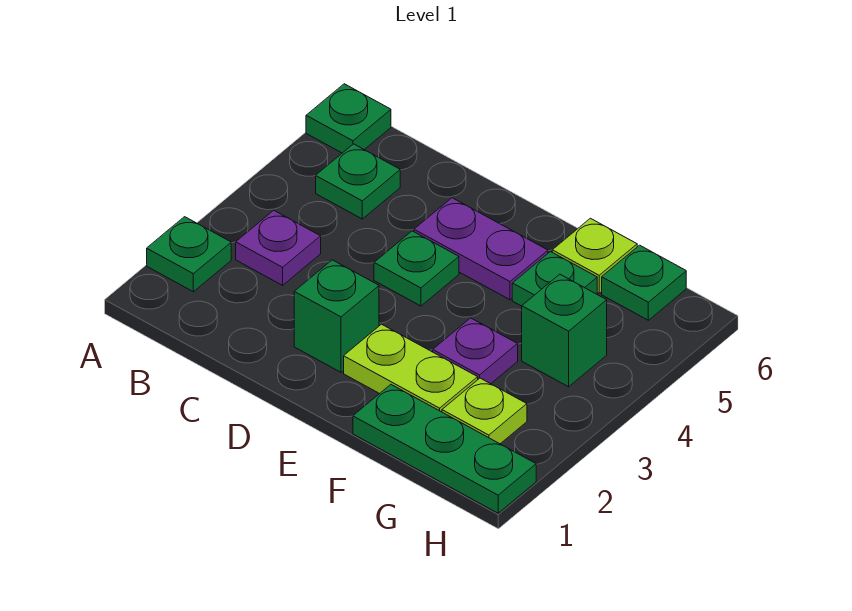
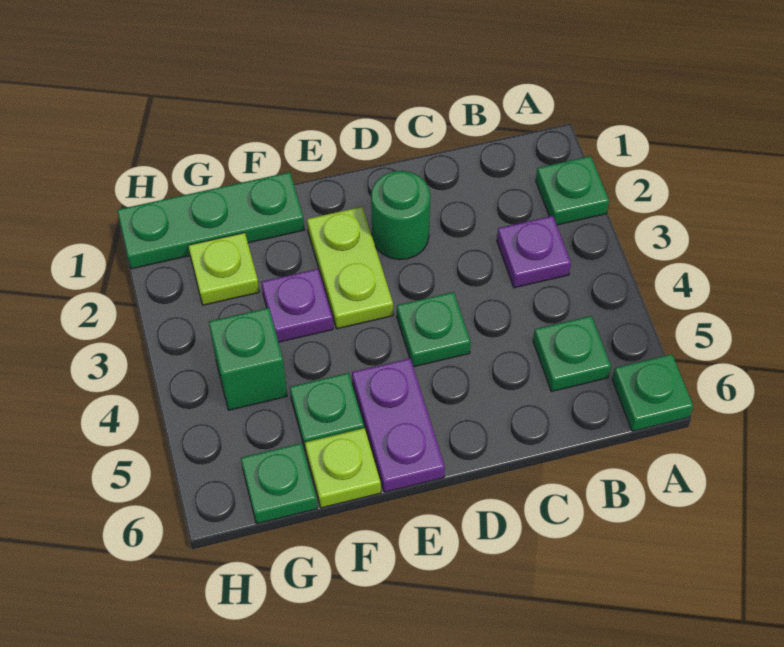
green 1x1 brick [294,260,379,372] -> green 1x1 round brick [371,171,430,260]
purple 1x2 plate [414,198,548,300] -> purple 1x2 plate turned to [352,359,445,492]
lime 1x2 plate [344,324,478,412] -> lime 1x2 plate turned to [307,207,393,329]

